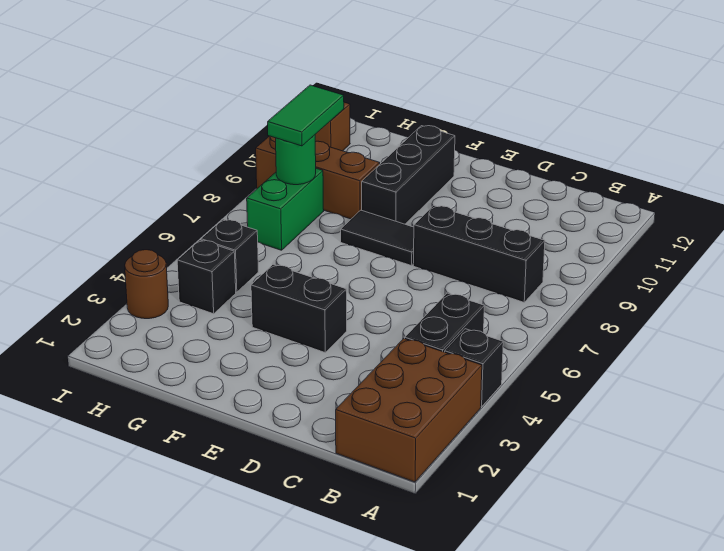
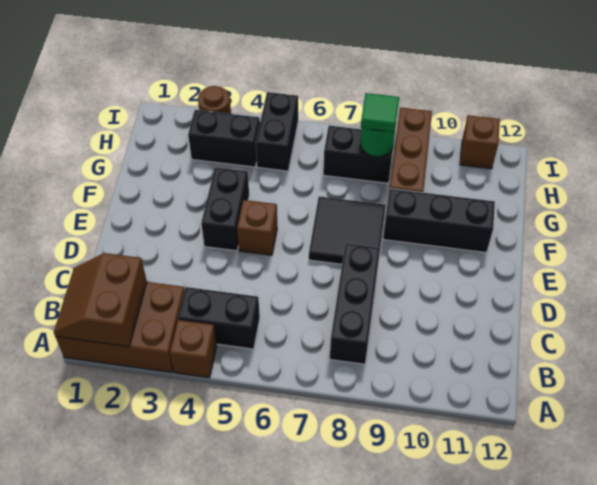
none -> brown 2x2 slope [54,253,147,347]
black 1x1 brick [445,329,503,407] -> brown 1x1 brick [170,320,217,378]
none -> brown 1x1 brick [237,200,277,255]
black 1x2 tile [341,210,414,266] -> black 2x2 tile [309,196,386,264]
black 1x1 brick [177,240,236,314] -> black 1x2 brick [188,110,260,167]
black 1x1 brick [201,219,258,292] -> black 1x2 brick [256,92,298,171]
green 1x2 brick [247,168,324,250] -> black 1x2 brick [323,126,393,183]
green 1x2 tile [268,85,344,146] -> green 1x1 tile [361,93,399,132]

